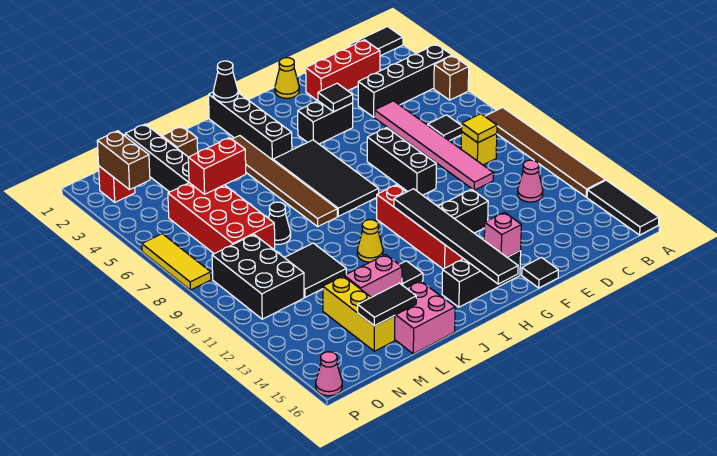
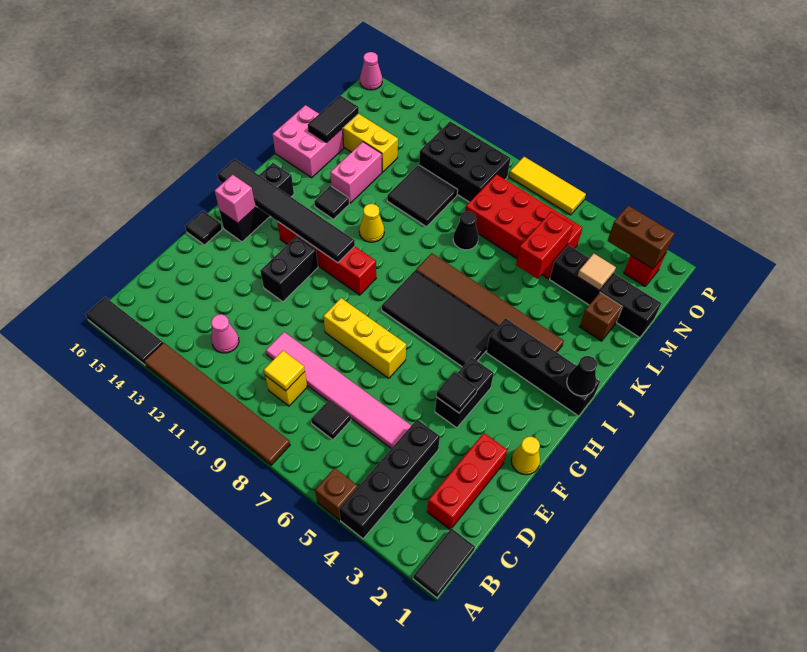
black 1x3 brick [367,128,436,195] -> yellow 1x3 brick [323,298,406,378]
none -> tan 1x1 tile [578,254,616,290]

